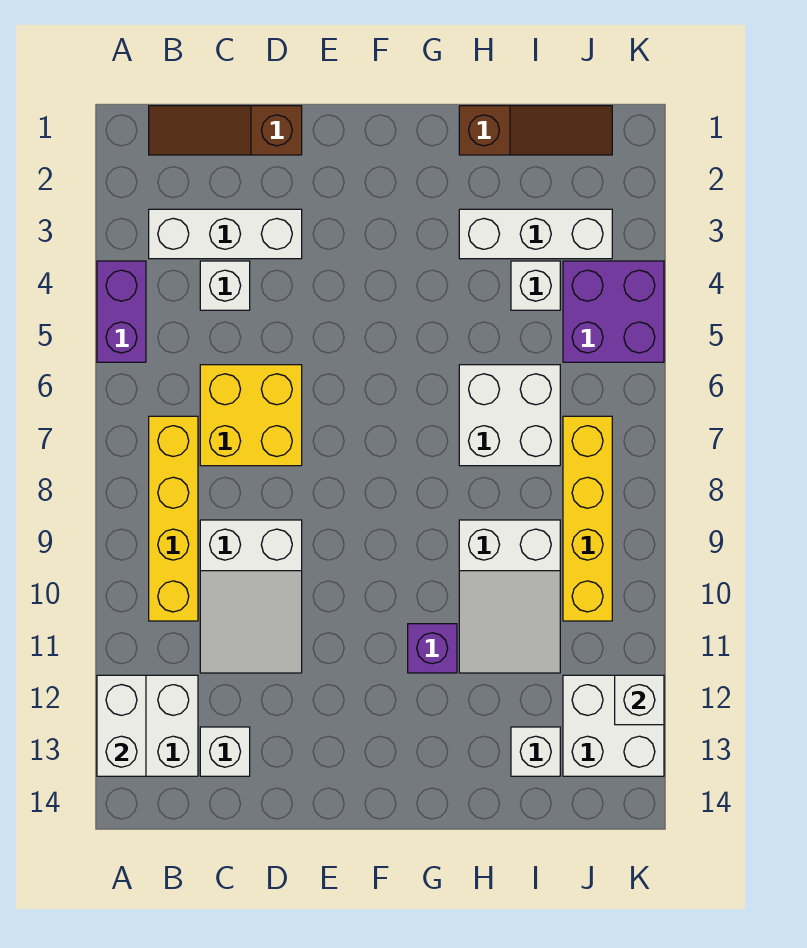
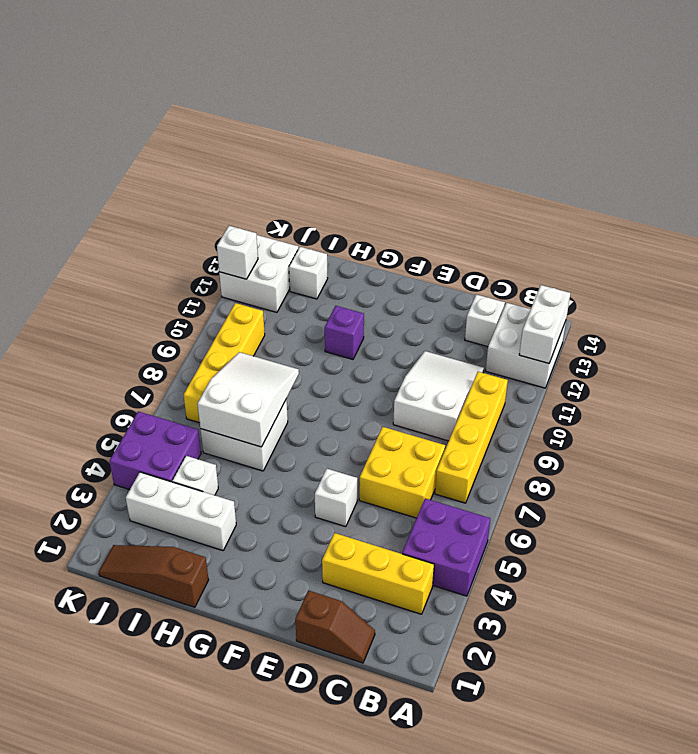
purple 1x2 brick [97,261,146,362] -> purple 2x2 brick [402,498,490,596]
brown 1x3 slope [149,106,302,155] -> brown 1x2 slope [295,590,375,663]
white 1x3 brick [149,209,302,259] -> yellow 1x3 brick [322,533,434,614]
white 1x1 brick [200,261,250,310] -> white 1x1 brick moved to [314,469,357,527]
white 2x3 slope [459,520,560,673] -> white 2x3 slope moved to [197,352,299,447]

